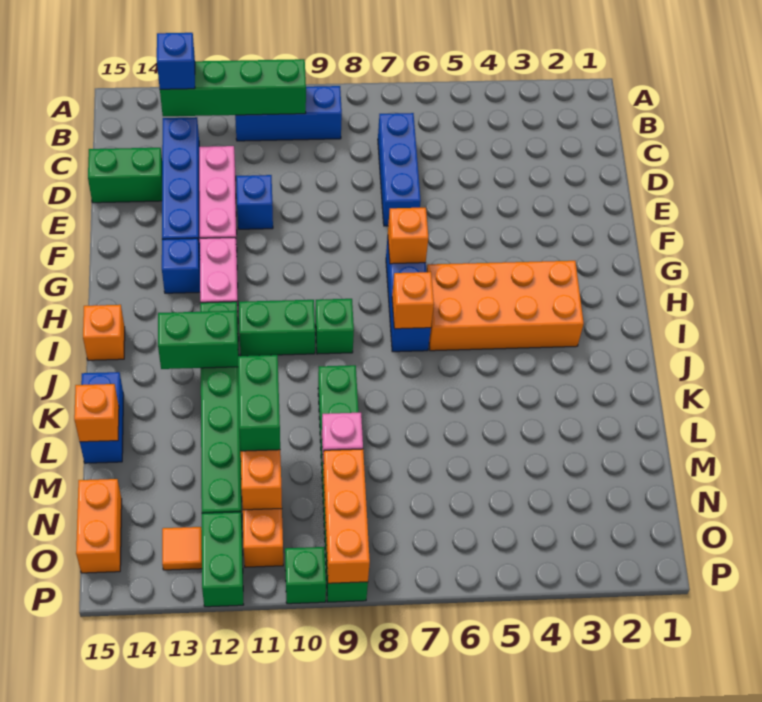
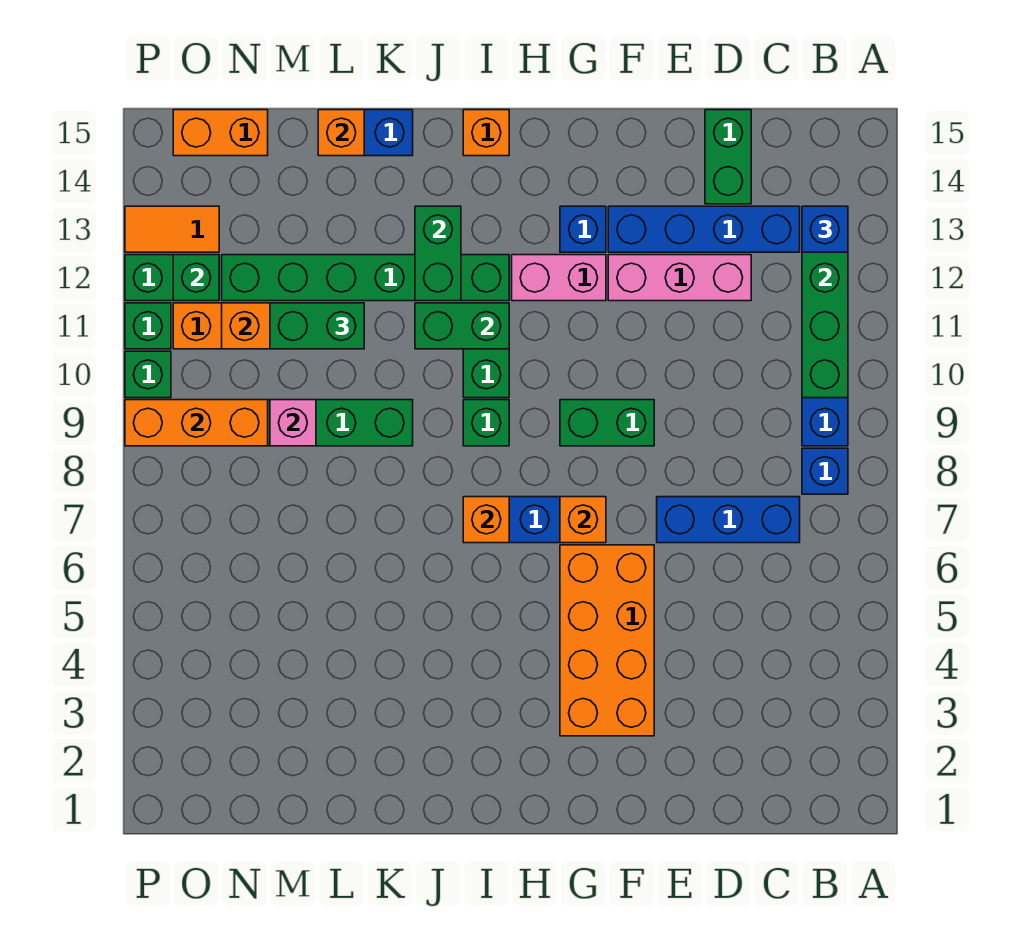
blue 1x1 brick [236,175,273,229] -> blue 1x1 brick moved to [802,448,848,494]
none -> green 1x2 brick [560,400,654,446]
orange 2x4 brick [427,261,584,351] -> orange 2x4 brick moved to [560,545,654,736]
none -> green 1x2 brick [415,303,509,349]
none -> green 1x1 brick [173,255,219,301]
orange 1x1 tile [162,527,202,570] -> orange 1x2 tile [125,206,219,252]
none -> green 1x1 brick [125,303,171,349]

